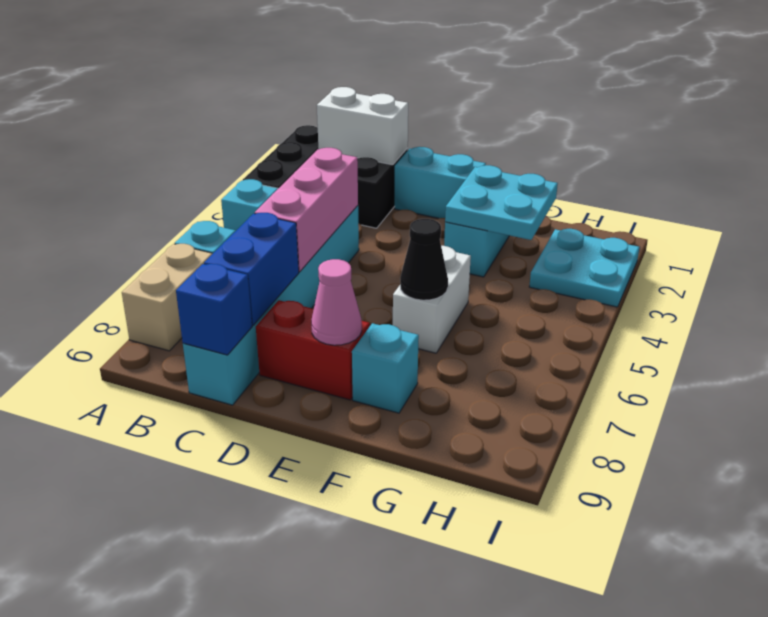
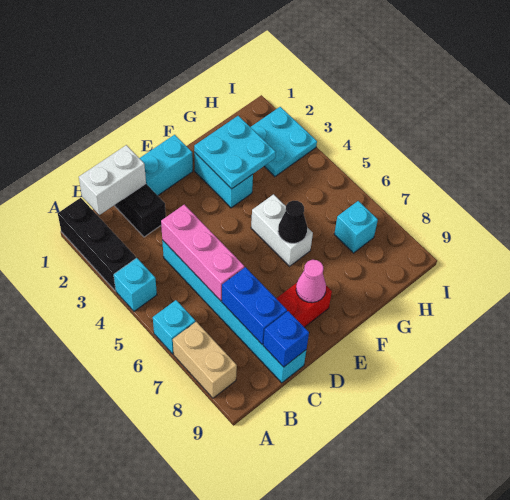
cyan 1x1 brick [352,323,419,413] -> cyan 1x1 brick moved to [334,201,378,253]

